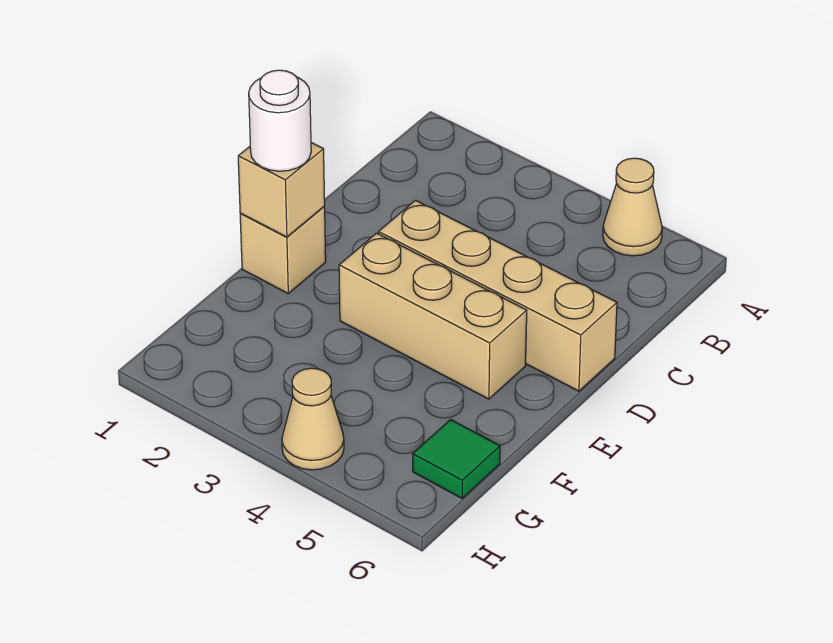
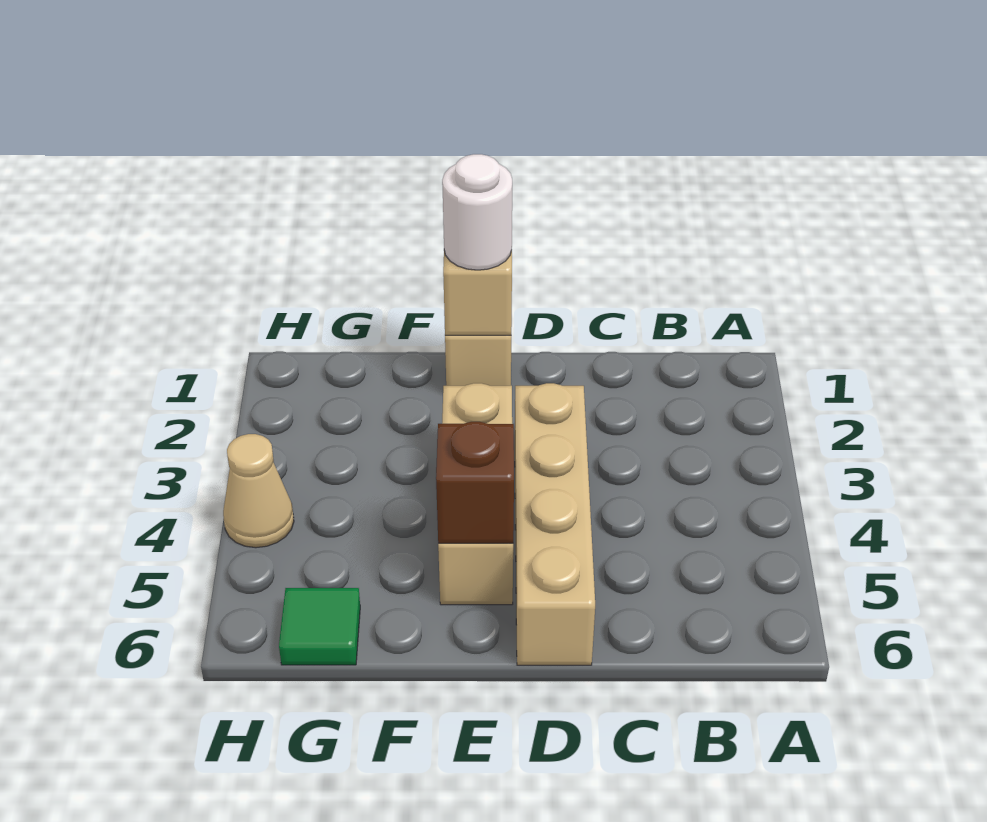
tan 1x1 cone [603,158,662,256] -> none
none -> brown 1x1 brick [436,422,514,543]

